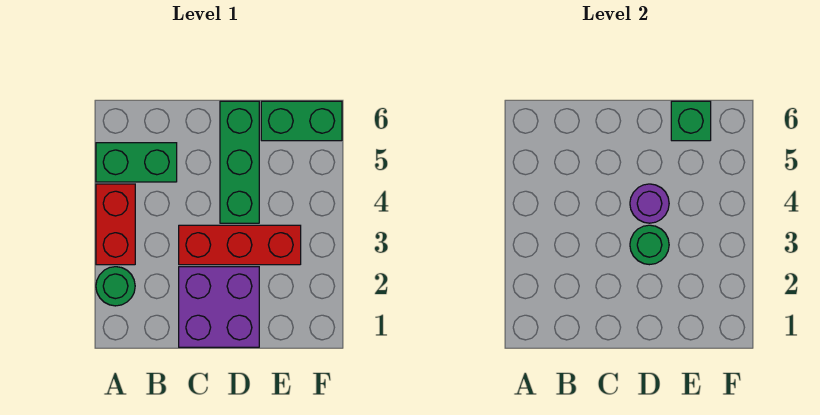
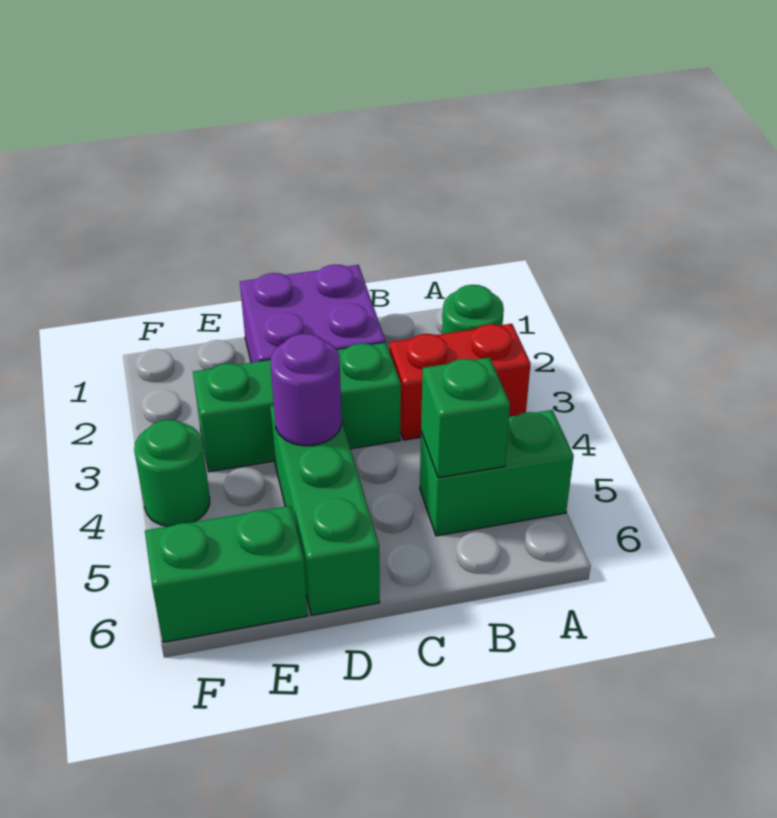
red 1x2 brick [96,184,135,265] -> red 1x2 brick turned to [389,324,531,440]
red 1x3 brick [179,225,301,265] -> green 1x3 brick [193,343,401,472]
green 1x1 round brick [630,225,669,265] -> green 1x1 round brick moved to [134,420,210,527]
green 1x1 brick [671,101,711,141] -> green 1x1 brick moved to [421,357,510,478]

